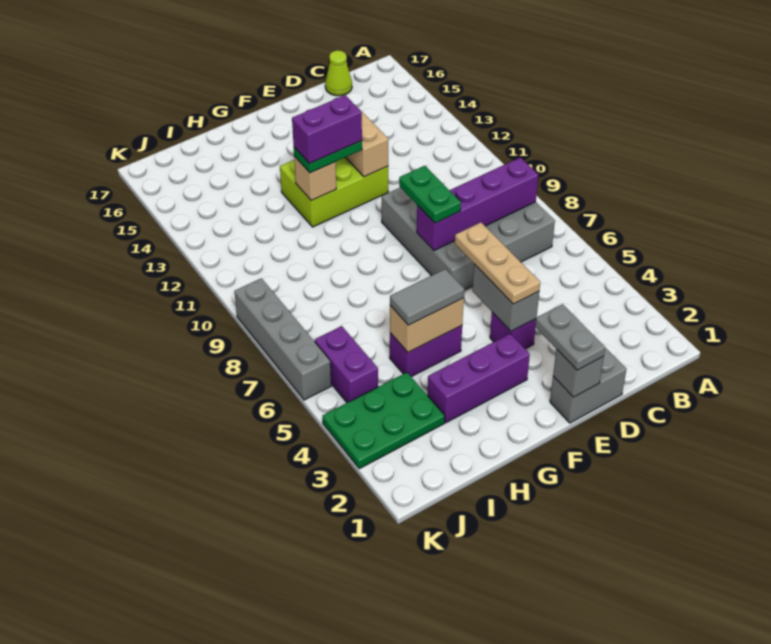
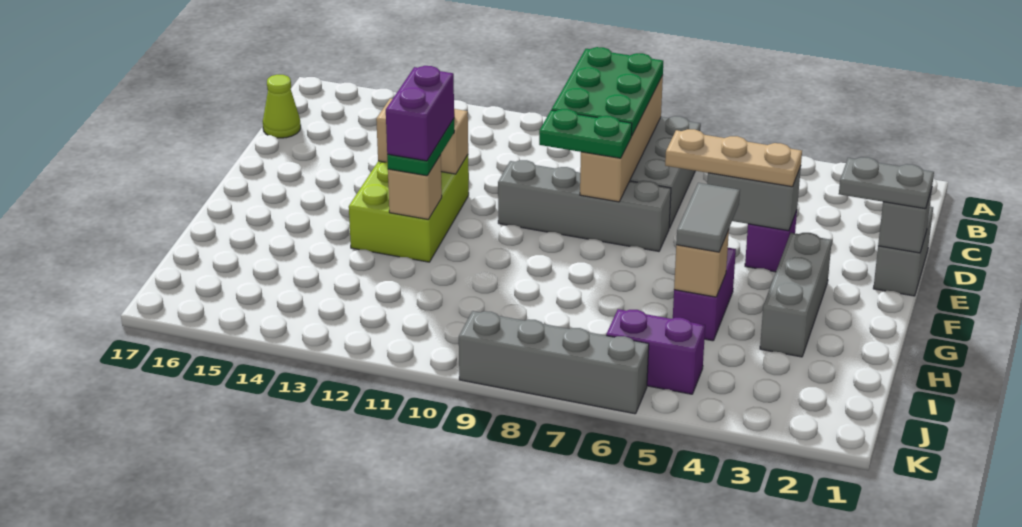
purple 1x4 brick [417,157,538,250] -> tan 1x4 brick [580,75,663,202]
purple 1x3 brick [428,334,530,423] -> grey 1x3 brick [760,233,832,357]
tan 1x2 brick [390,298,464,352] -> tan 1x1 brick [674,230,729,297]
green 2x3 plate [323,372,445,469] -> green 2x3 plate moved to [552,47,663,136]

